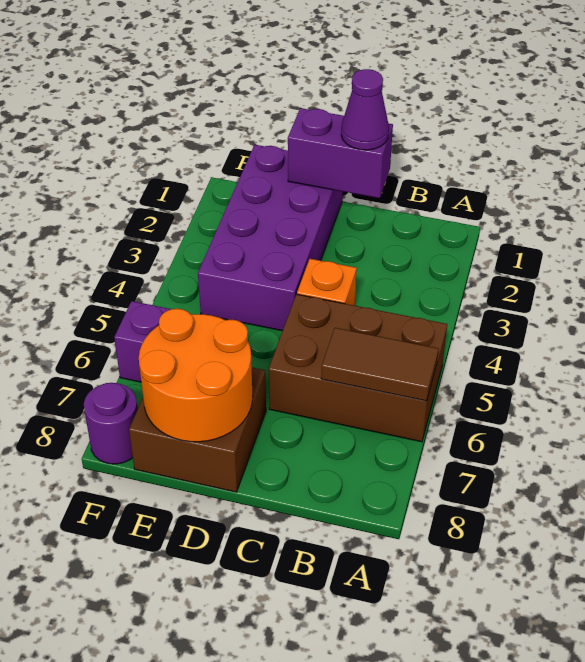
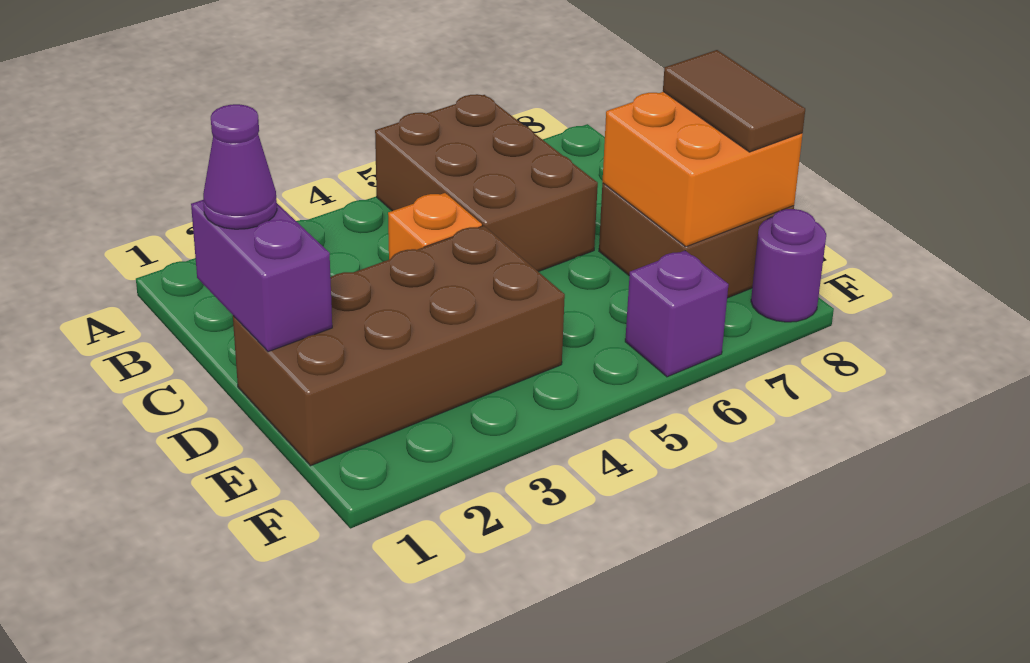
brown 1x2 tile [321,328,439,401] -> brown 1x2 tile moved to [663,50,805,152]
purple 2x4 brick [198,145,342,331] -> brown 2x4 brick [233,226,565,466]
orange 2x2 round brick [139,309,253,442] -> orange 2x2 brick [602,92,802,247]

